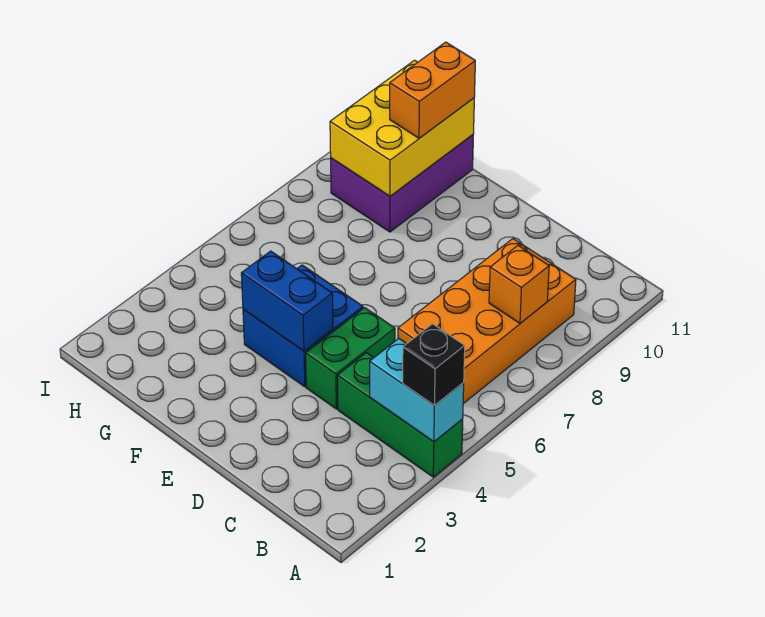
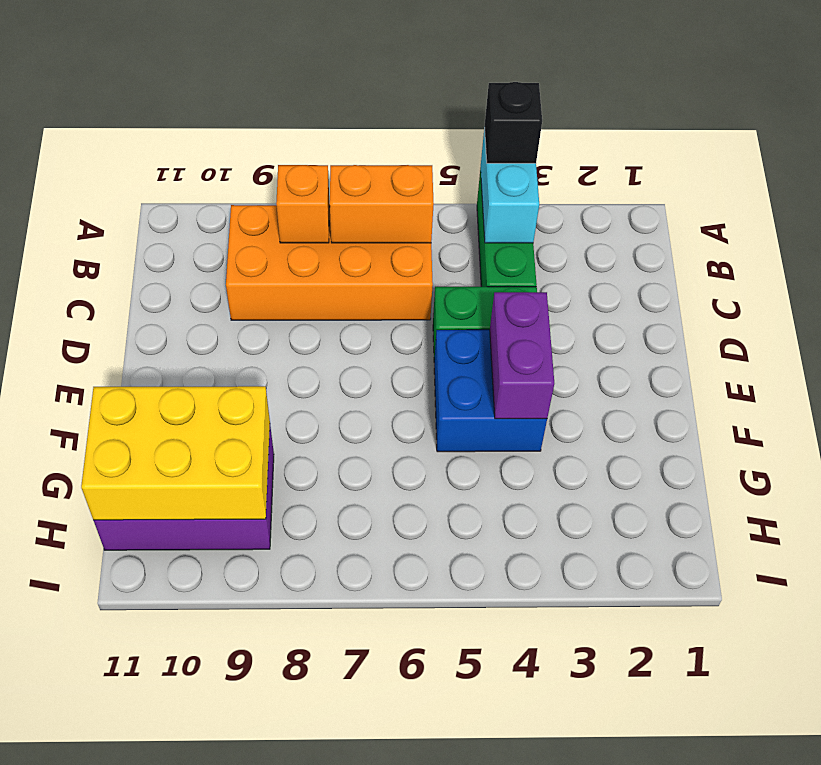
blue 1x2 brick [241,251,333,351] -> purple 1x2 brick [490,292,554,419]
orange 1x2 brick [390,42,475,138] -> orange 1x2 brick moved to [329,165,434,243]

